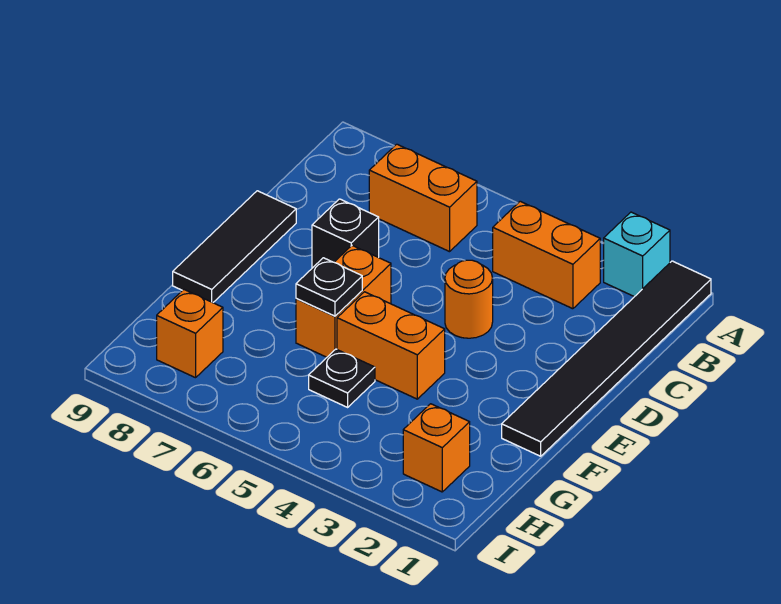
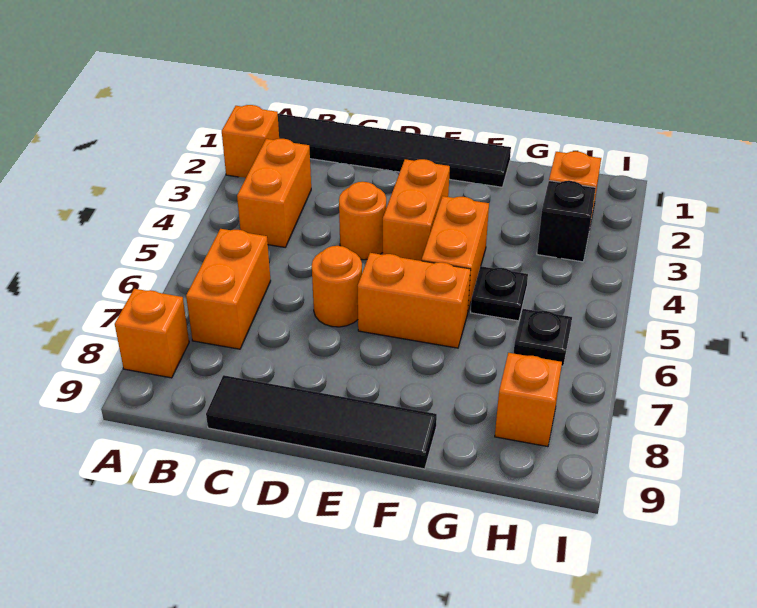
cyan 1x1 brick [604,212,670,297] -> orange 1x1 brick [222,105,279,178]
none -> orange 1x1 brick [115,289,189,378]
none -> orange 1x1 round brick [312,246,362,327]
black 1x1 brick [312,199,379,268] -> black 1x1 brick moved to [537,181,596,262]
black 1x3 tile [173,191,296,303] -> black 1x4 tile [206,375,437,469]
none -> orange 1x2 brick [383,159,450,261]
black 1x1 plate [296,258,362,316] -> black 1x1 plate moved to [514,309,572,366]

